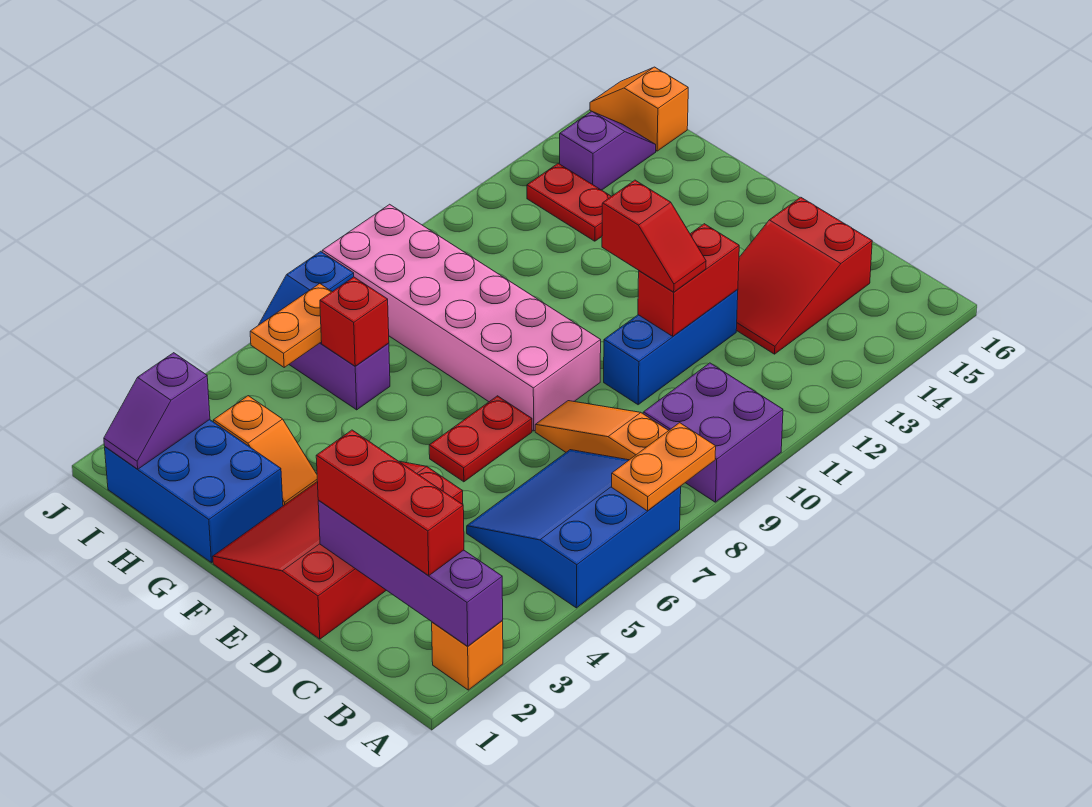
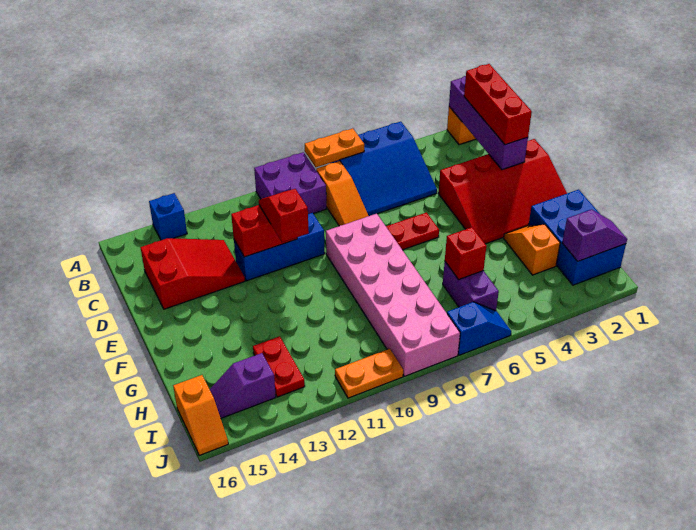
none -> blue 1x1 brick [149,193,187,240]
orange 1x2 plate [250,283,332,367] -> orange 1x2 plate moved to [335,349,403,398]

